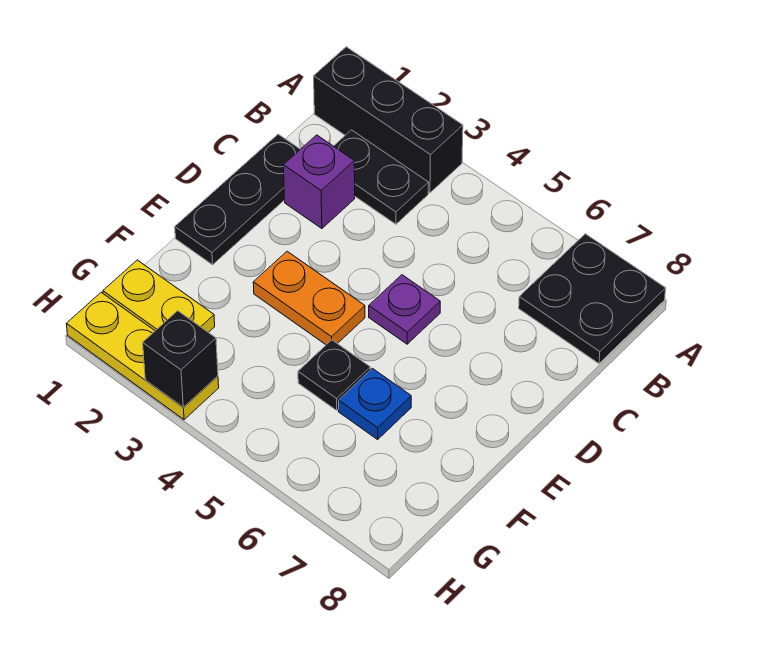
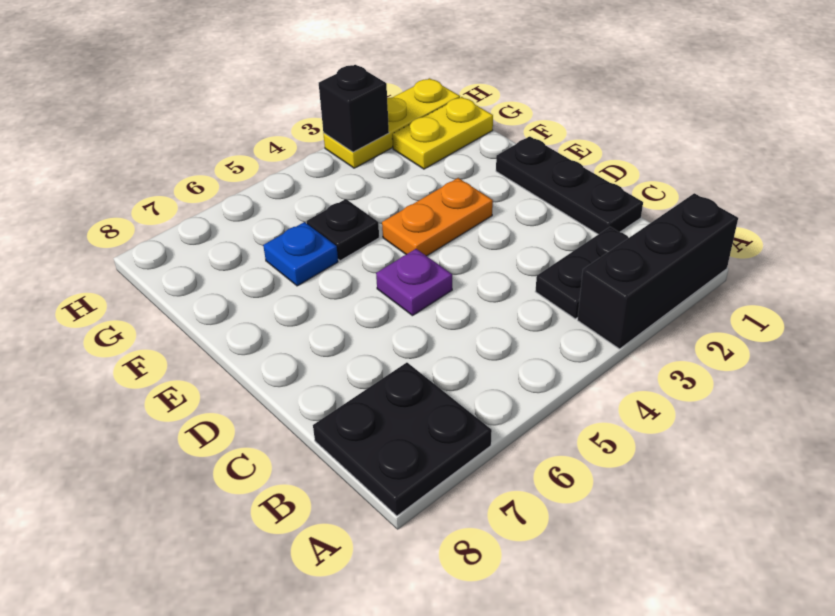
purple 1x1 brick [283,135,355,229] -> none

